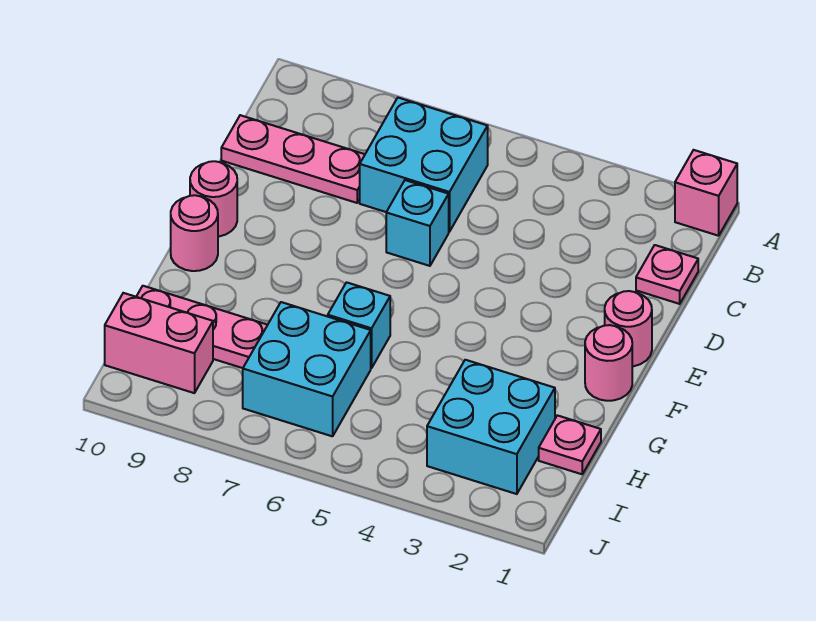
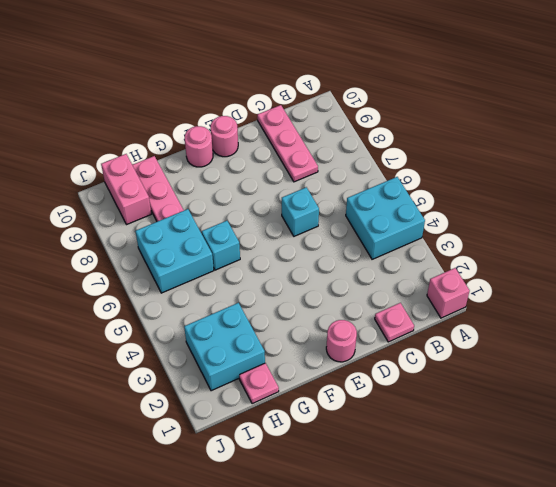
cyan 2x2 brick [360,98,488,232] -> cyan 2x2 brick moved to [346,177,425,259]
pink 1x1 round brick [585,325,632,401] -> none

